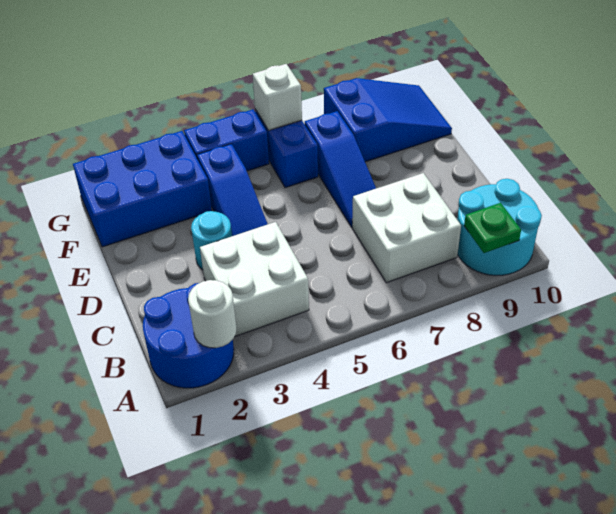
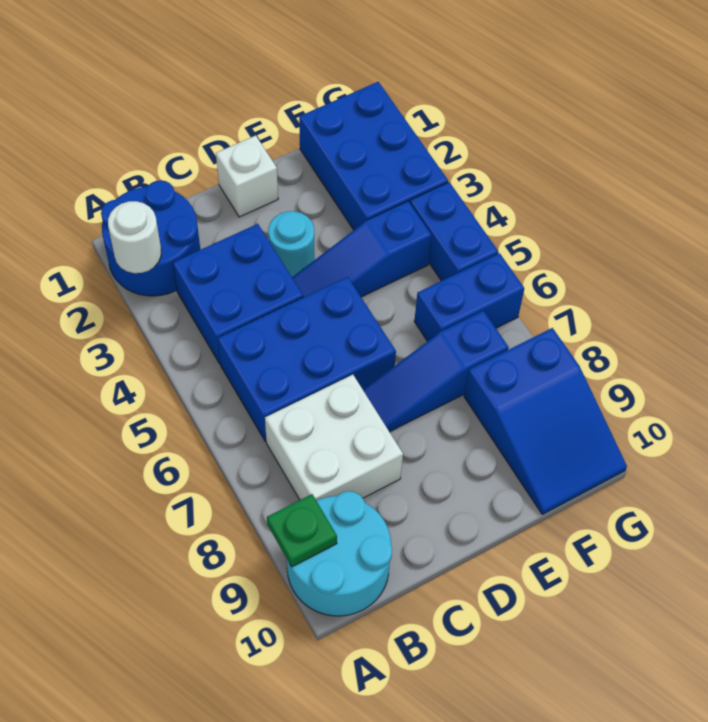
white 2x2 brick [200,222,309,337] -> blue 2x2 brick [173,224,303,364]
none -> blue 2x3 brick [218,277,396,442]
white 1x1 brick [253,64,302,130] -> white 1x1 brick moved to [216,135,278,217]

